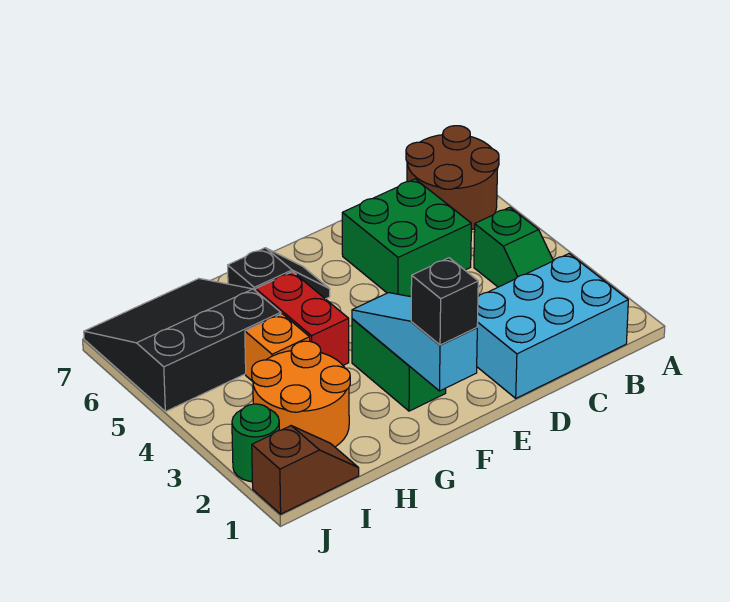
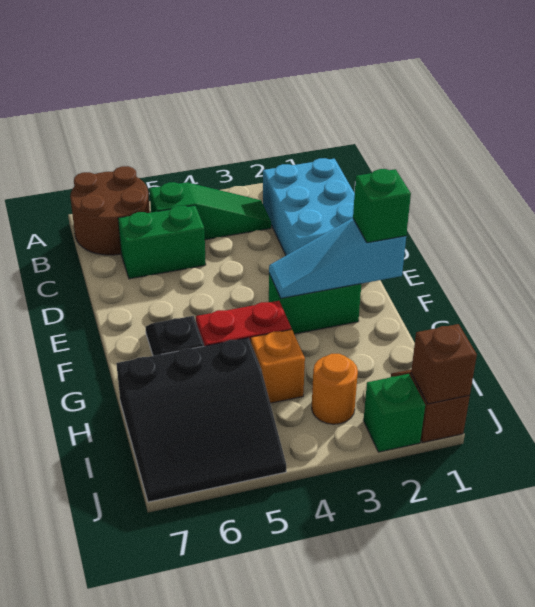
green 1x2 slope [474,207,553,287] -> green 1x3 slope [150,182,271,240]
green 2x2 brick [342,179,471,296] -> green 1x2 brick [118,205,206,279]
black 1x1 brick [411,258,478,345] -> green 1x1 brick [353,169,411,243]
orange 2x2 round brick [252,341,350,447] -> orange 1x1 round brick [312,354,358,424]
black 3x3 slope [84,279,281,412] -> black 3x3 slope turned to [116,338,286,502]
none -> brown 1x1 brick [411,324,477,404]
green 1x1 round brick [232,404,279,482] -> green 1x1 brick [363,374,425,452]

